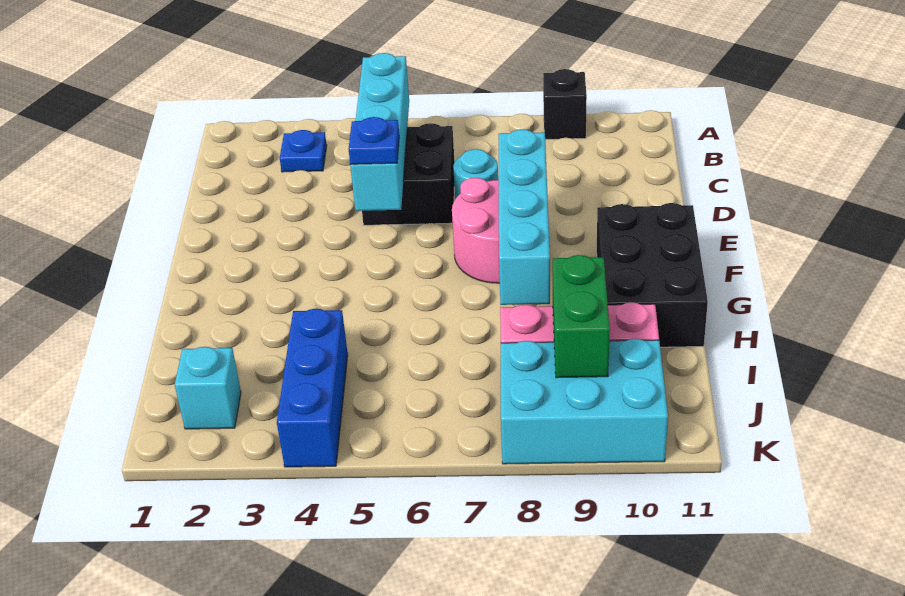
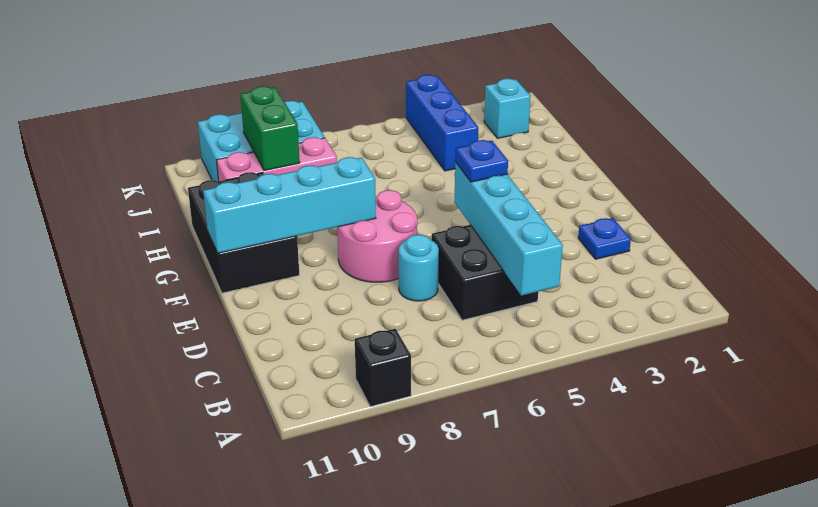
blue 1x1 plate [280,130,327,172] -> blue 1x1 plate moved to [578,218,631,259]
cyan 1x4 brick [499,130,550,305] -> cyan 1x4 brick turned to [203,157,376,253]

